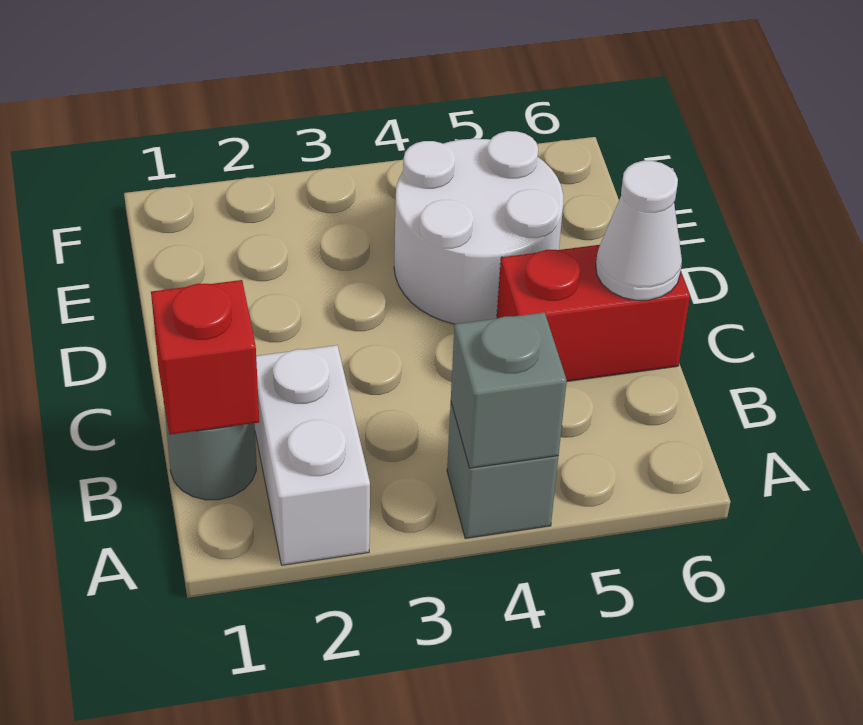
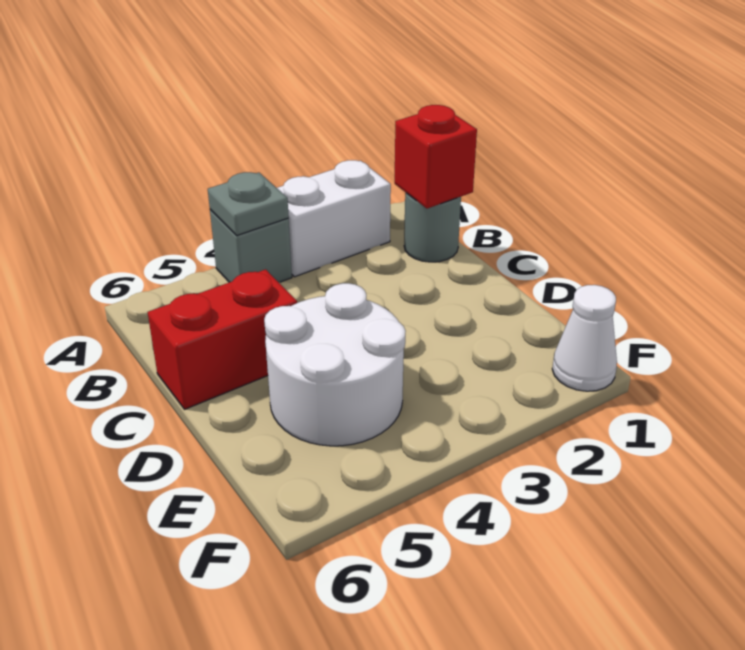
white 1x2 brick [255,345,370,565] -> white 1x2 brick turned to [277,160,391,277]
grey 1x1 brick [451,312,567,468] -> grey 1x1 plate [208,172,289,235]
white 1x1 cone [596,161,682,300] -> white 1x1 cone moved to [552,285,617,391]

